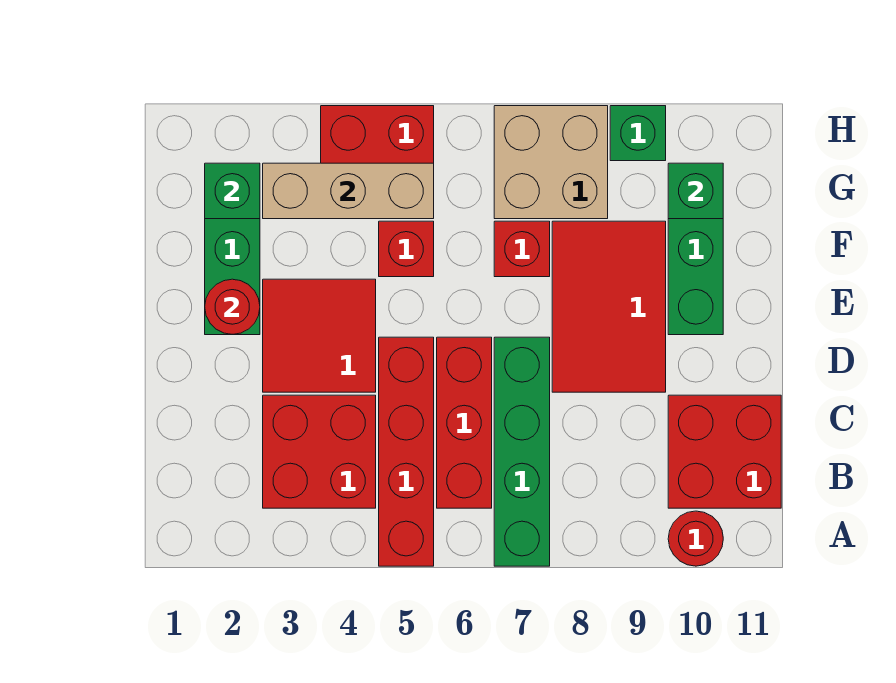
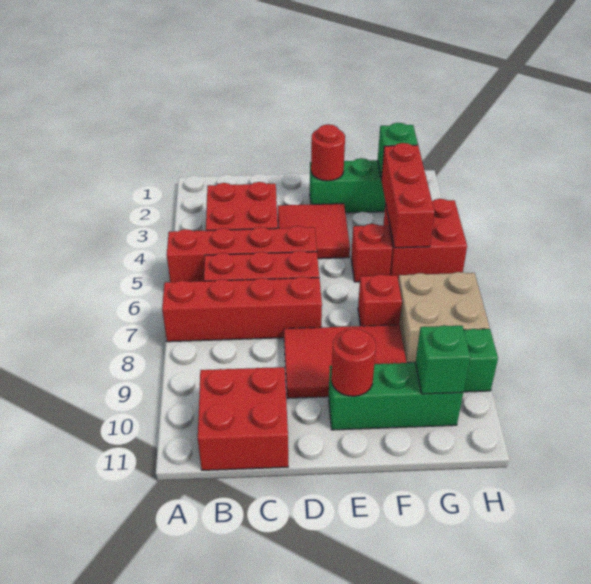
green 1x4 brick [494,337,550,566] -> red 1x4 brick [162,277,322,342]
red 1x1 round brick [668,511,723,566] -> red 1x1 round brick moved to [331,328,376,396]
tan 1x3 brick [263,163,434,219] -> red 1x3 brick [382,143,434,248]

